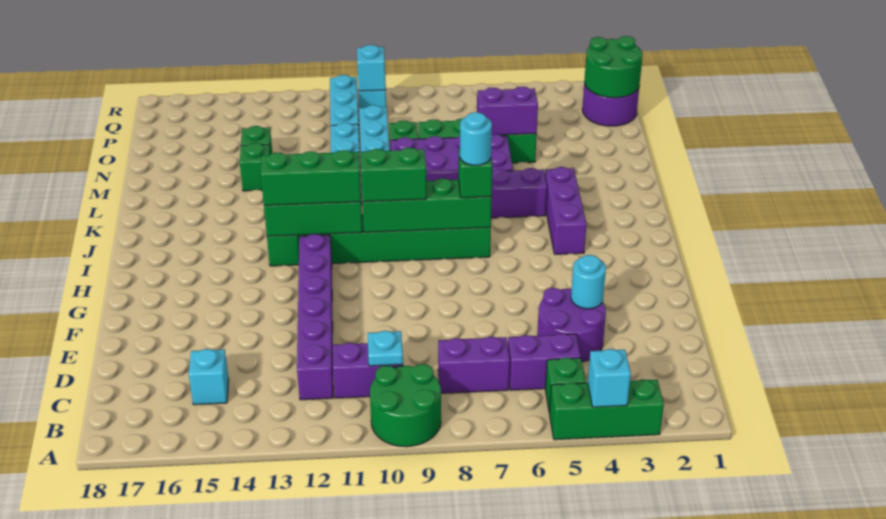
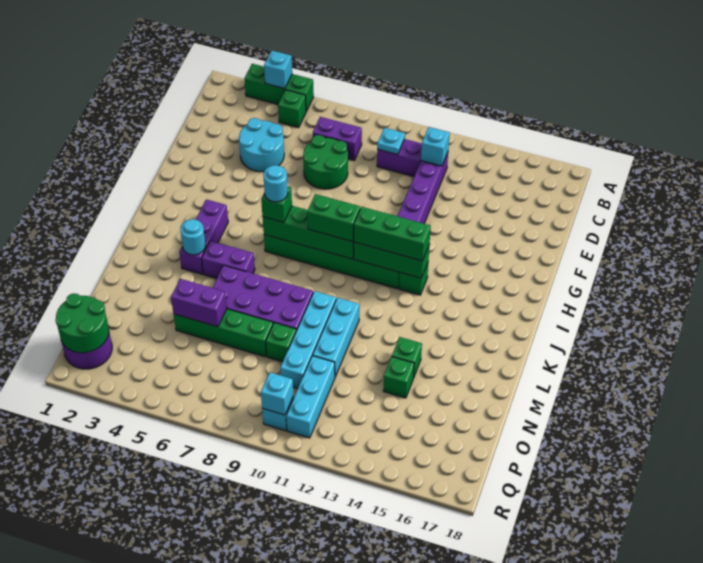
green 2x2 round brick [370,364,441,447] -> green 2x2 round brick moved to [303,135,348,189]
purple 1x2 brick [508,334,581,390] -> none
cyan 1x1 brick [189,349,229,405] -> cyan 1x1 brick moved to [421,127,450,166]
purple 2x2 round brick [537,288,606,362] -> cyan 2x2 round brick [239,118,284,172]
cyan 1x1 round brick [571,255,606,309] -> cyan 1x1 round brick moved to [180,219,205,255]

